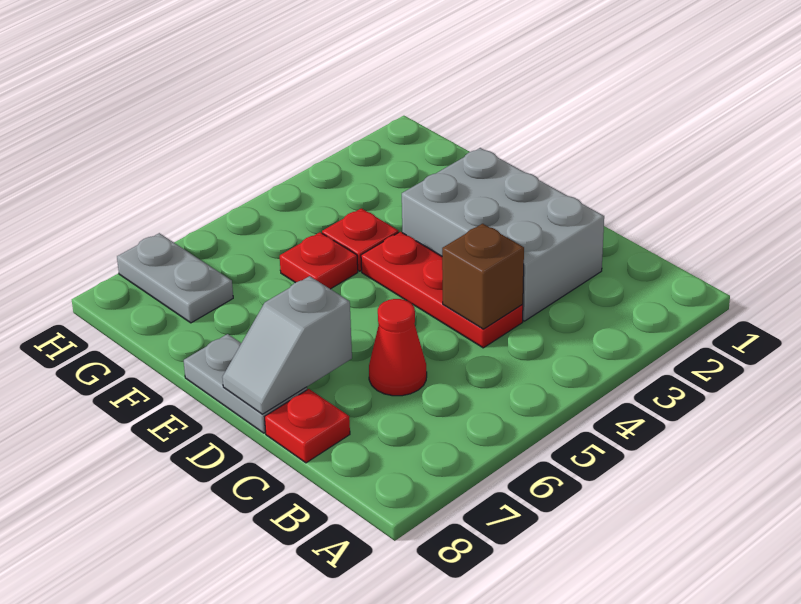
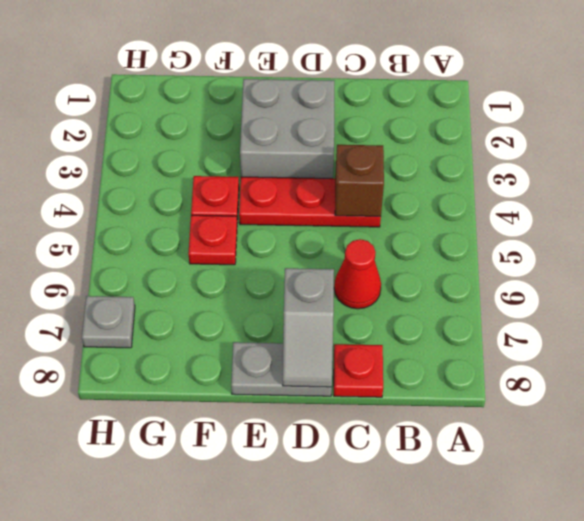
grey 2x3 brick [402,148,604,321] -> grey 2x2 brick [240,79,335,178]
grey 1x2 plate [117,233,233,323] -> grey 1x1 plate [82,296,135,348]

